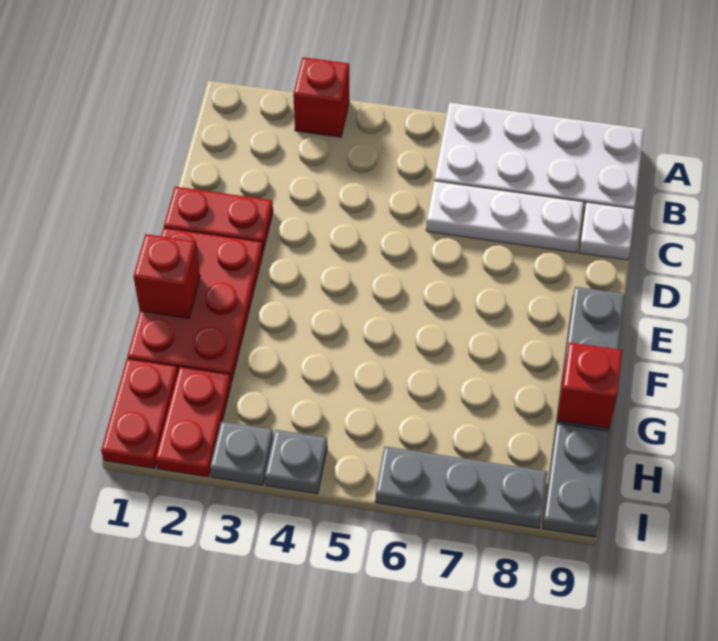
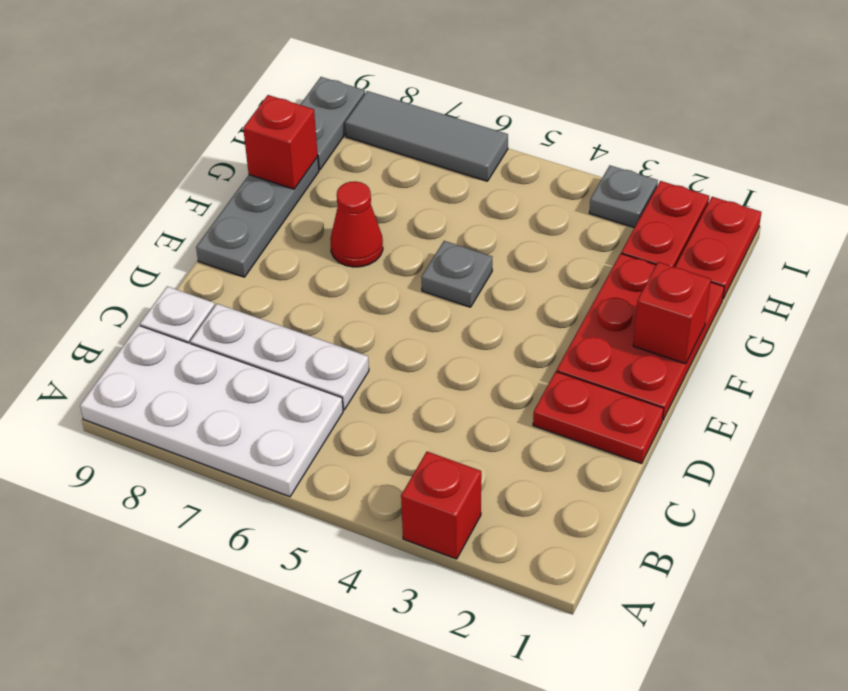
none -> red 1x1 cone [330,181,383,267]
grey 1x1 plate [265,430,327,494] -> grey 1x1 plate moved to [421,241,492,307]
grey 1x3 plate [375,446,548,528] -> grey 1x3 tile [345,91,508,181]

